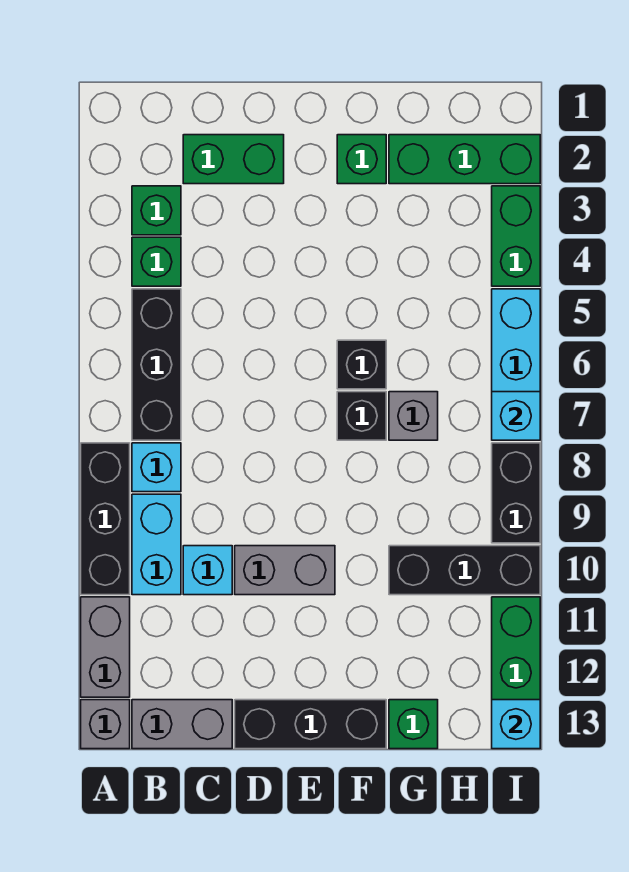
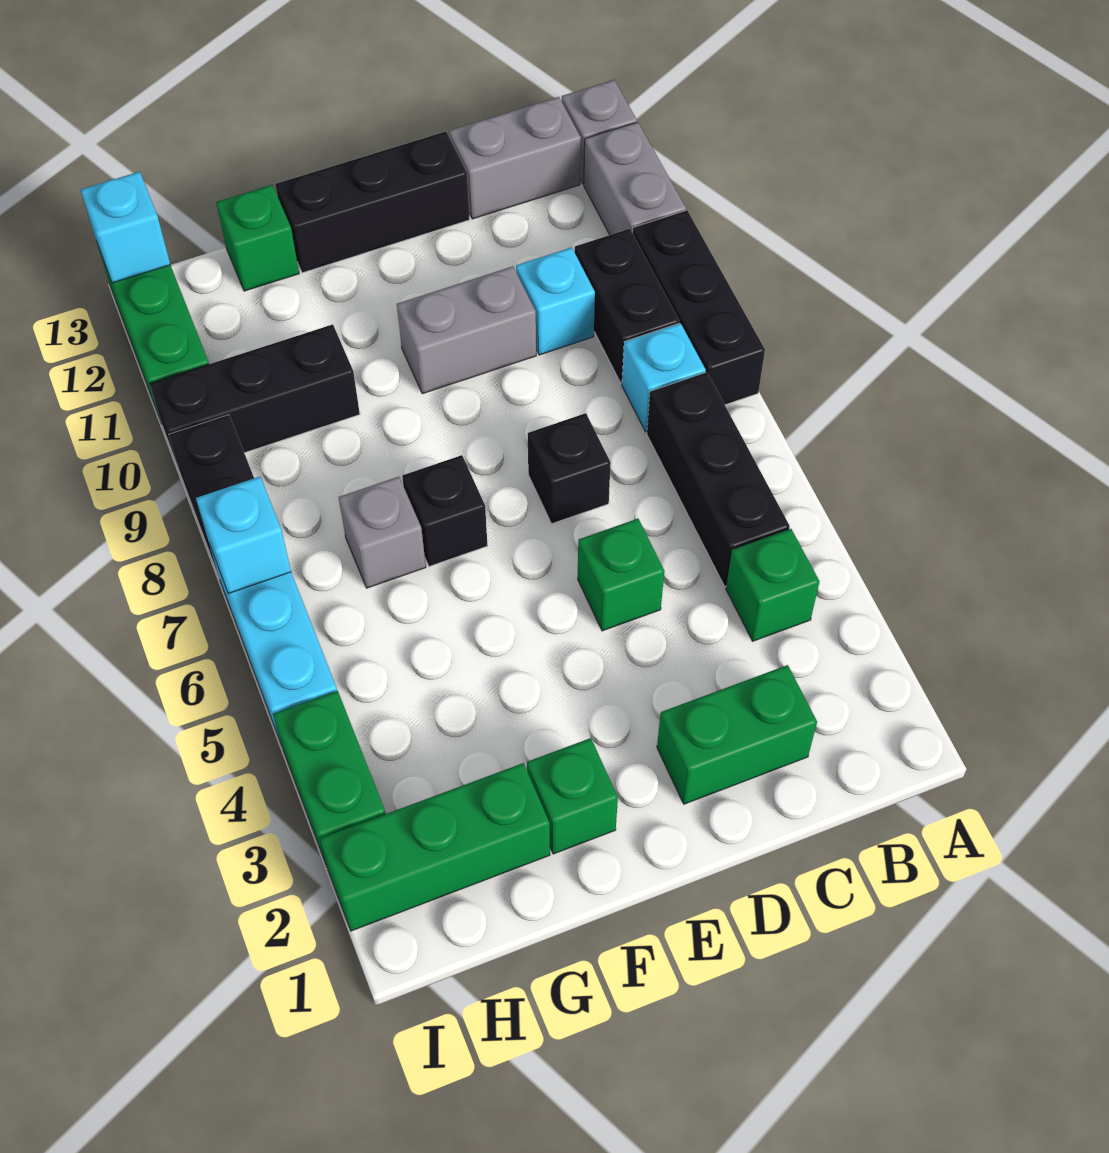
green 1x1 brick [132,186,181,235] -> green 1x1 brick moved to [578,519,664,631]
cyan 1x2 brick [132,494,181,595] -> black 1x2 brick [575,229,679,383]
black 1x1 brick [337,340,386,389] -> black 1x1 brick moved to [528,413,611,524]

